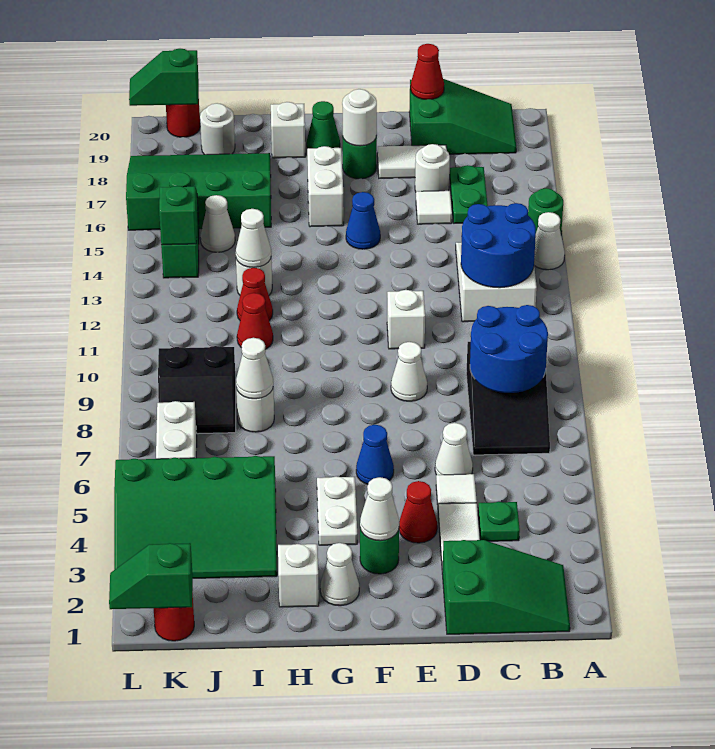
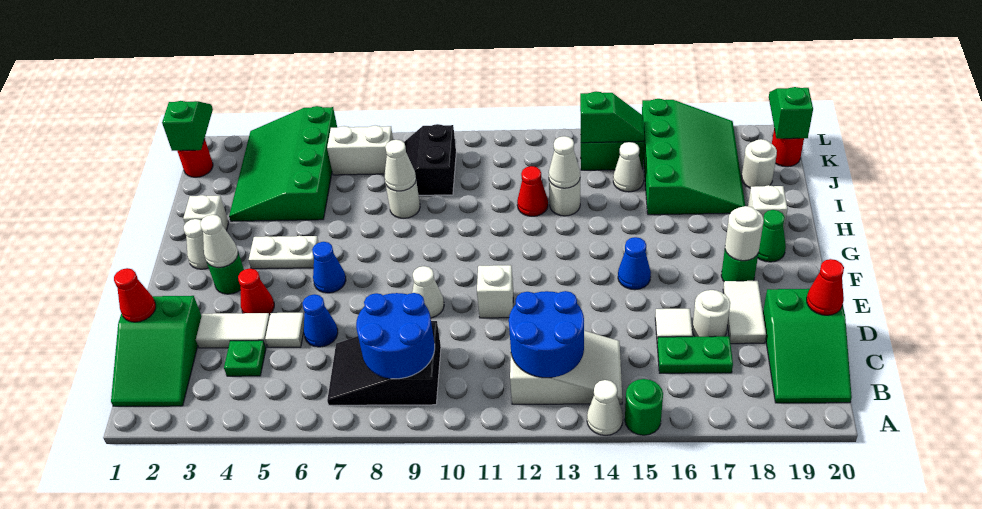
white 1x1 cone [435,423,473,475] -> blue 1x1 cone [303,294,338,347]
white 1x2 brick [307,146,344,227] -> none
red 1x1 cone [237,293,273,349] -> red 1x1 cone moved to [114,268,156,322]

